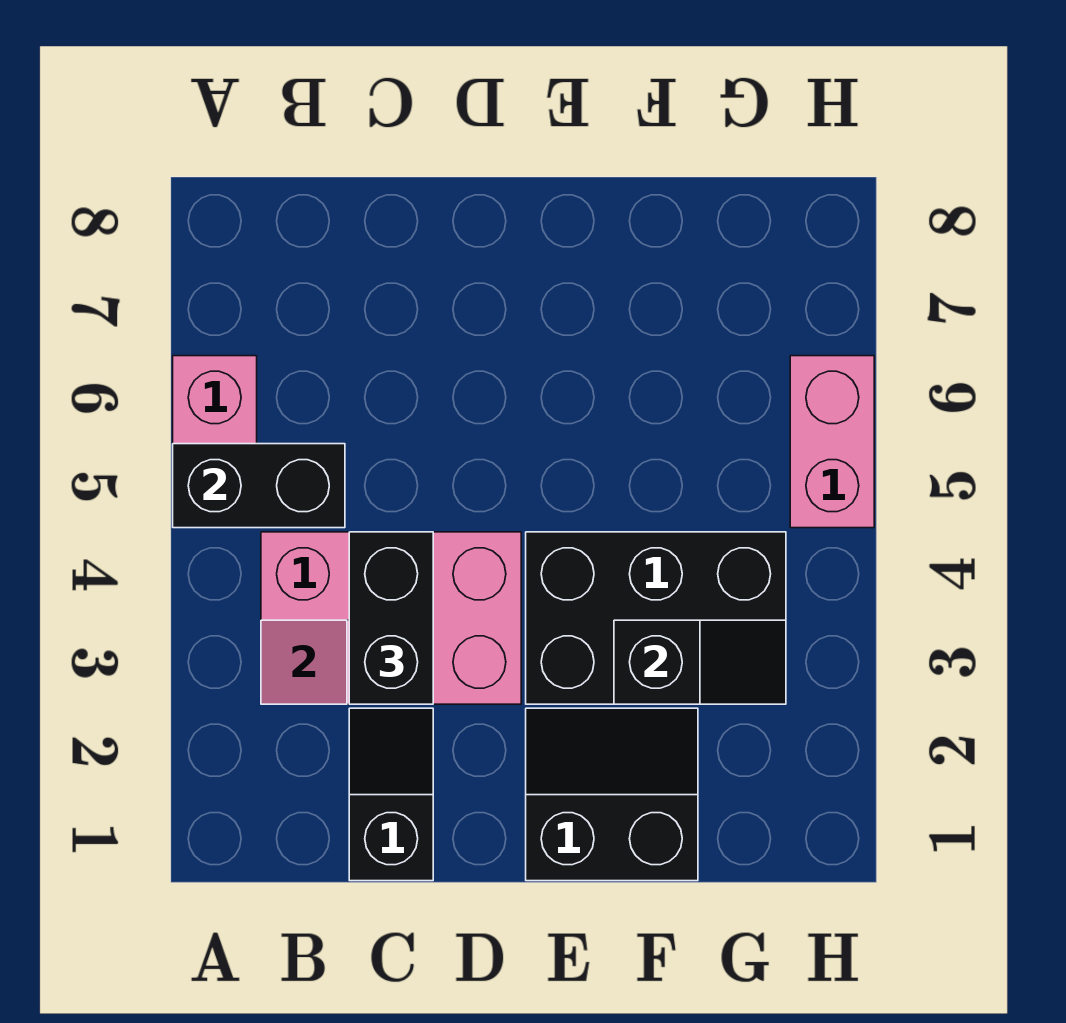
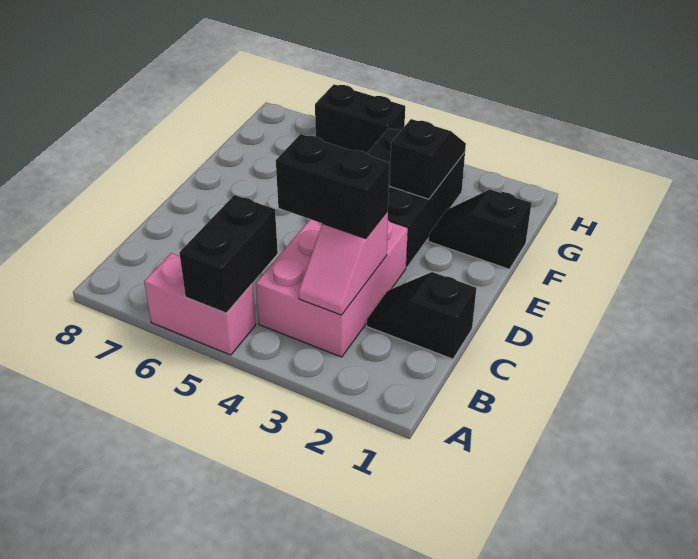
black 2x2 slope [526,708,698,881] -> black 1x2 slope [428,190,531,269]
pink 1x2 brick [790,356,874,528] -> black 1x2 brick [315,84,405,153]

